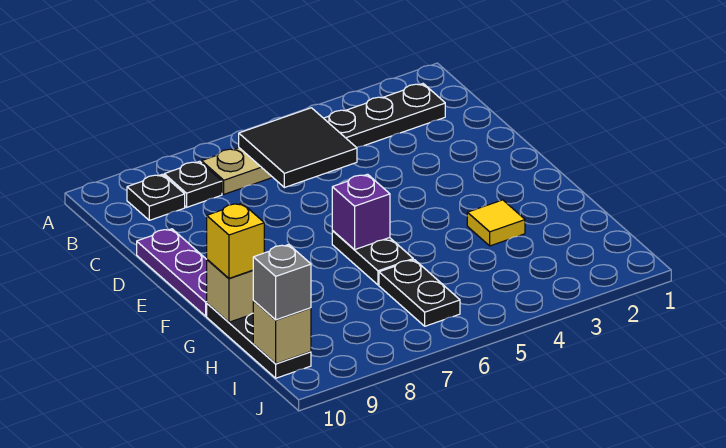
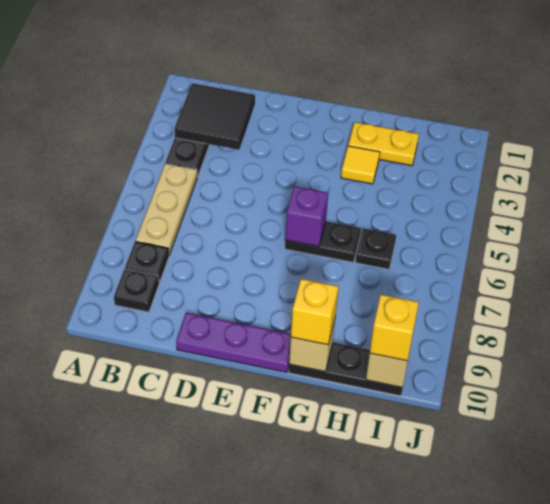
black 2x2 tile [239,108,357,188] -> black 2x2 tile moved to [174,83,255,150]
none -> yellow 1x2 plate [348,122,419,166]
black 1x2 plate [379,260,460,326] -> black 1x1 plate [355,228,396,269]
grey 1x1 brick [253,245,311,320] -> yellow 1x1 brick [370,295,419,361]

